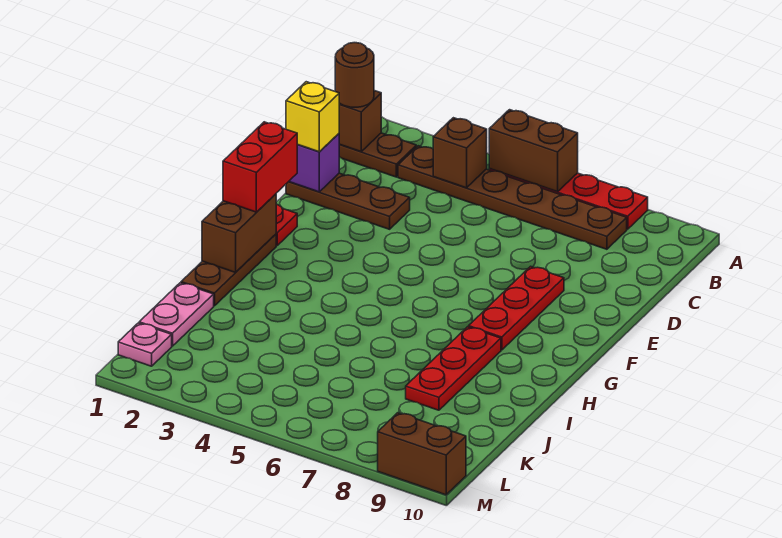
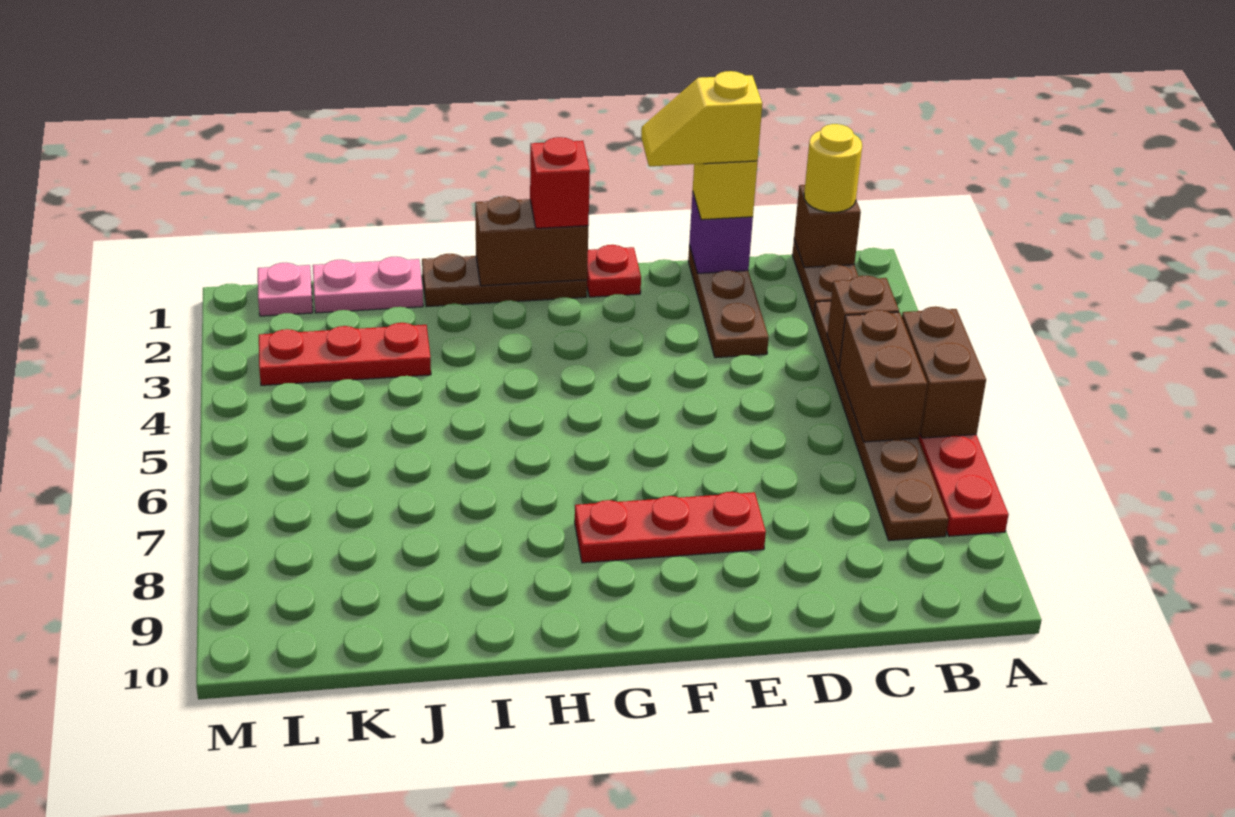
brown 1x1 round brick [335,43,374,107] -> yellow 1x1 round brick [804,124,862,212]
none -> yellow 1x2 slope [641,71,762,166]
red 1x2 brick [223,122,297,212] -> red 1x1 brick [530,137,590,228]
red 1x3 plate [406,327,501,410] -> red 1x3 plate moved to [259,323,431,385]
brown 1x2 brick [378,413,466,495] -> brown 1x2 brick moved to [839,310,927,442]

